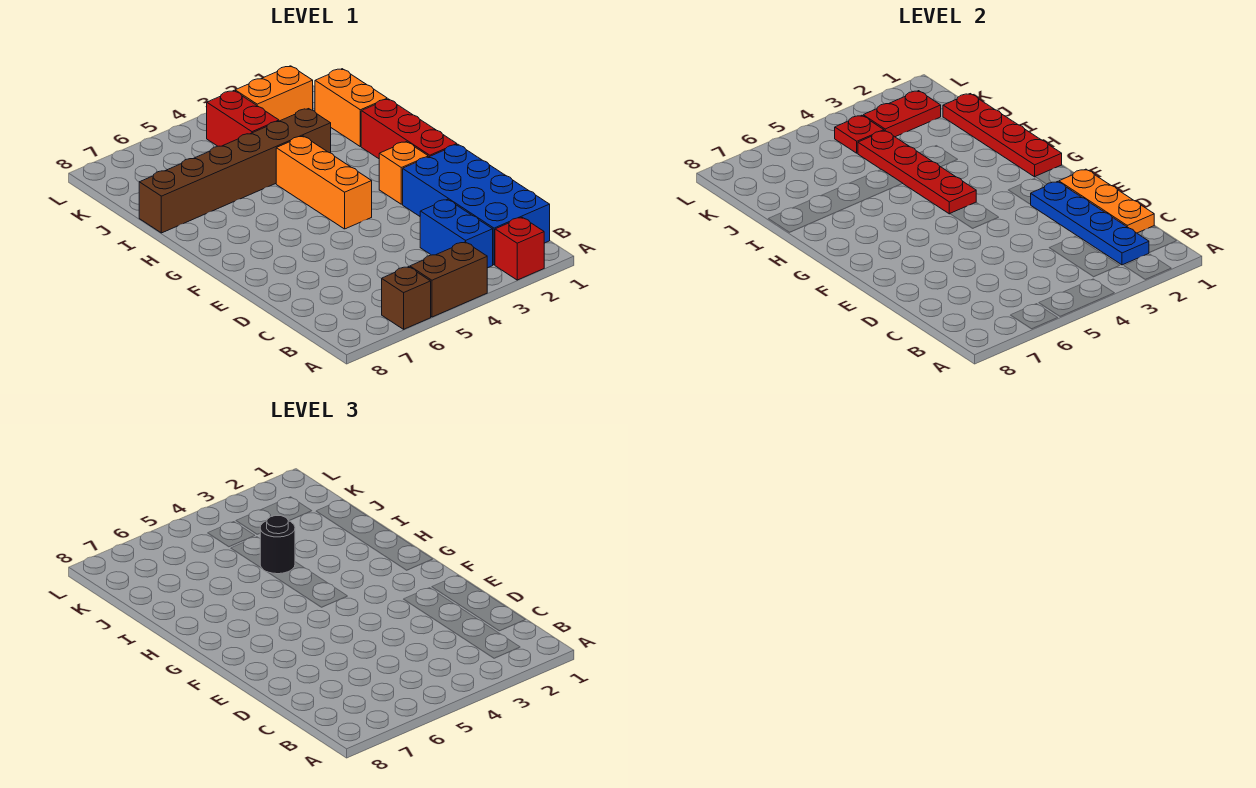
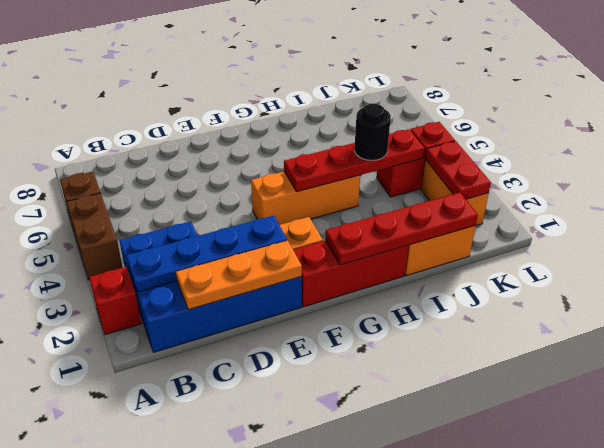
brown 1x6 brick [139,109,331,233] -> none

